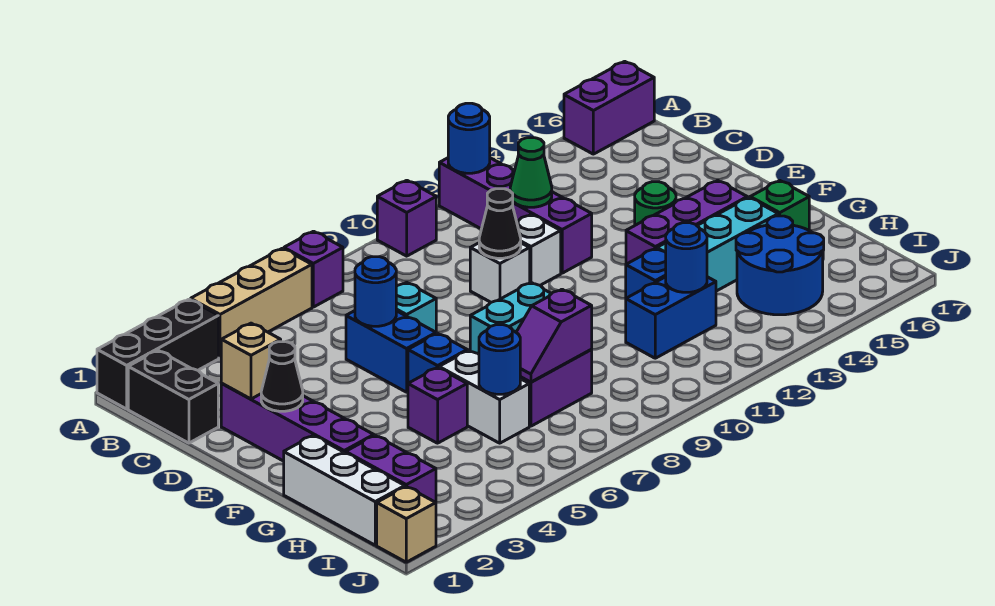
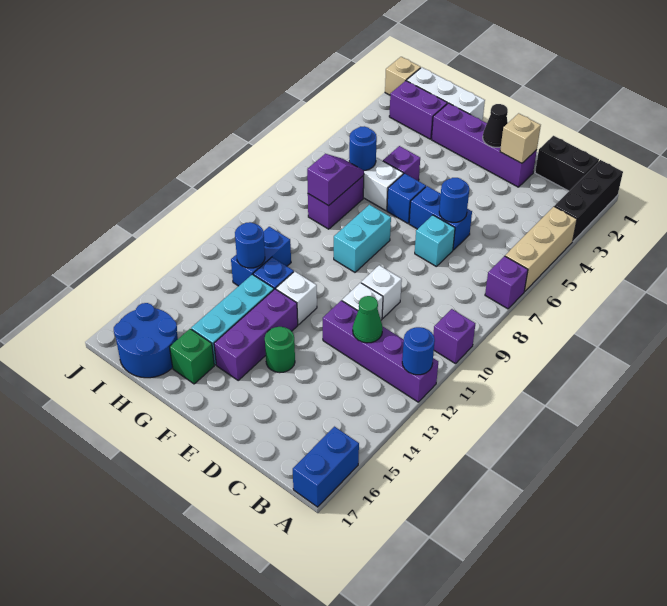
purple 1x2 brick [564,61,654,154] -> blue 1x2 brick [293,427,359,507]
black 1x1 cone [479,189,521,258] -> none
none -> white 1x1 brick [276,271,317,325]
blue 2x2 round brick [736,216,824,315] -> blue 2x2 round brick moved to [114,303,178,378]

